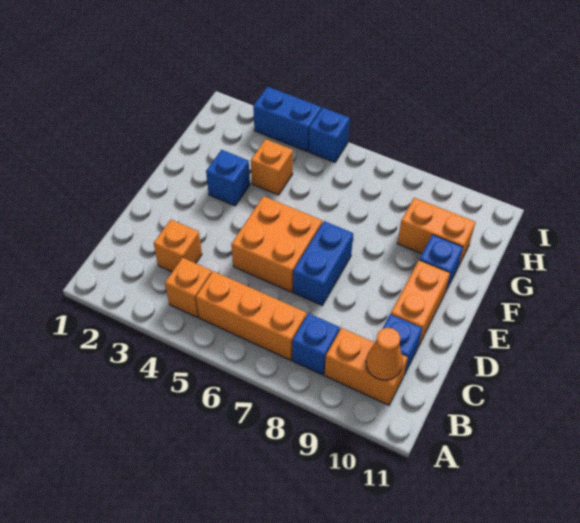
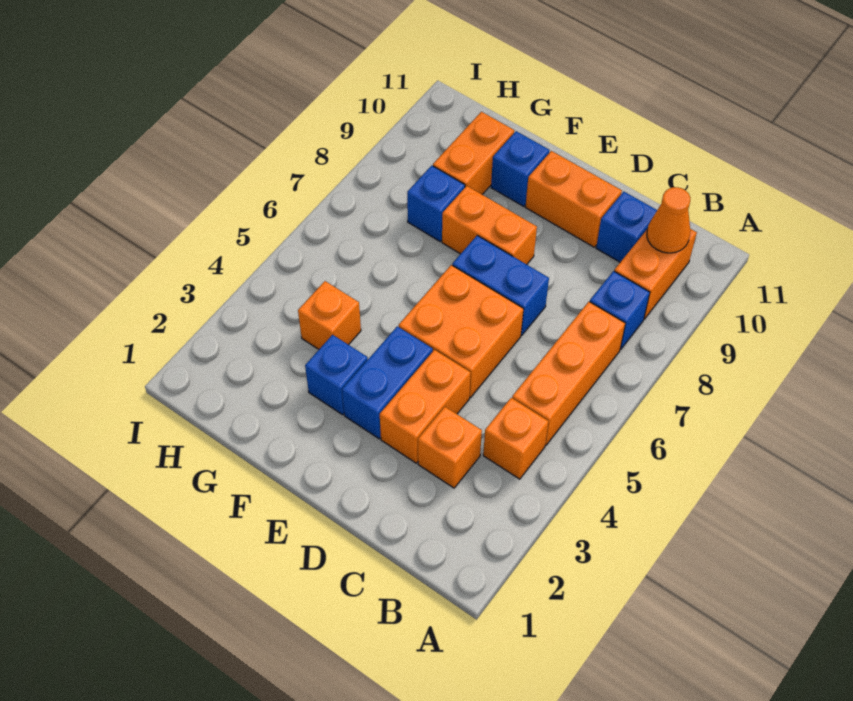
none -> orange 1x2 brick [380,350,471,463]
none -> orange 1x2 brick [442,186,537,264]
blue 1x2 brick [253,87,321,151] -> blue 1x2 brick moved to [342,326,433,439]
blue 1x1 brick [309,108,350,162] -> blue 1x1 brick moved to [407,166,465,241]

